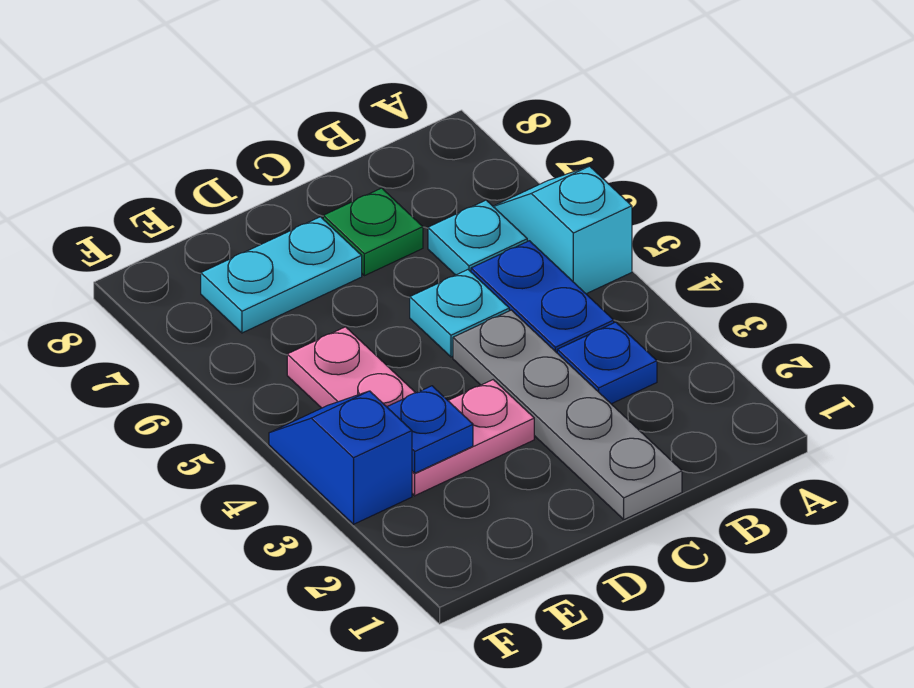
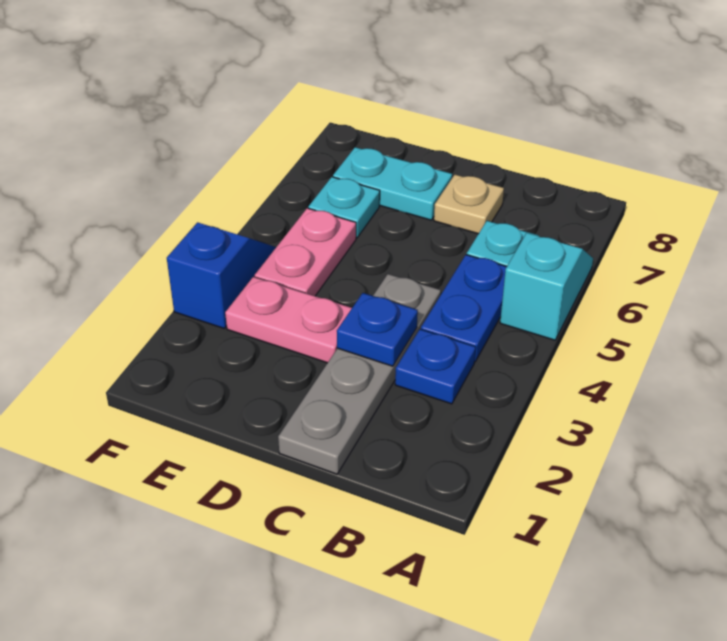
cyan 1x1 plate [410,270,509,357] -> cyan 1x1 plate moved to [308,177,380,238]
green 1x1 plate [323,188,423,276] -> tan 1x1 plate [434,175,504,234]
blue 1x1 plate [387,386,473,473] -> blue 1x1 plate moved to [337,293,418,366]

